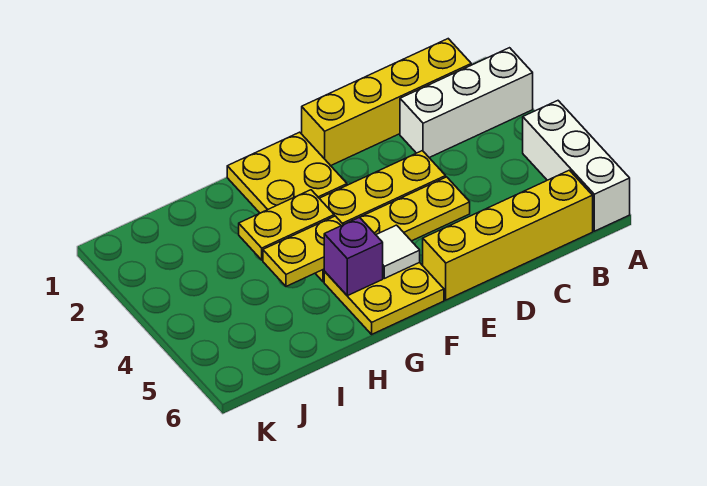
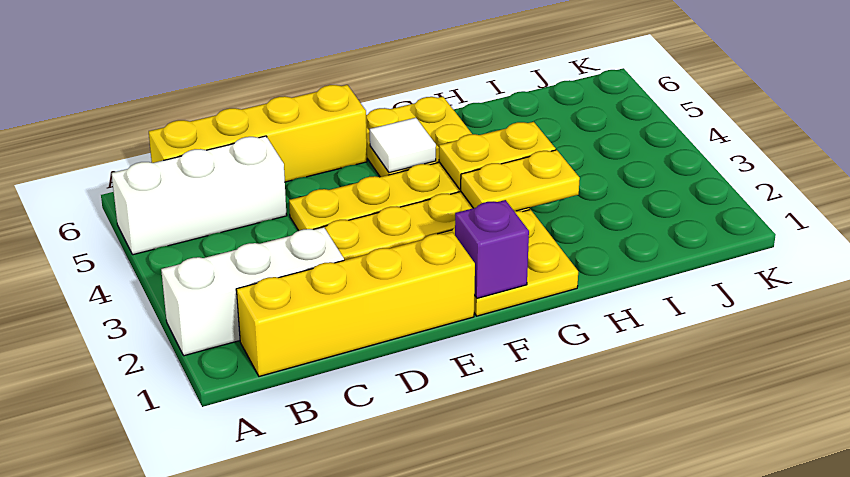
white 1x3 brick [523,101,630,231] -> white 1x3 brick turned to [112,136,287,255]
purple 1x1 brick [324,217,383,296] -> purple 1x1 brick moved to [455,200,529,298]

